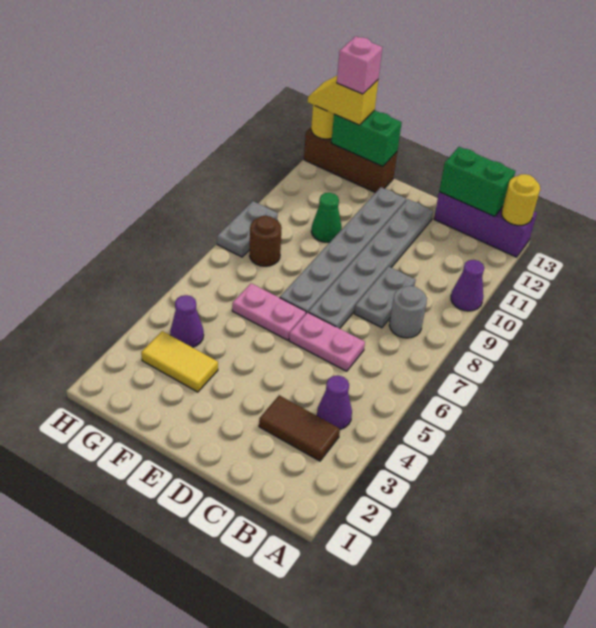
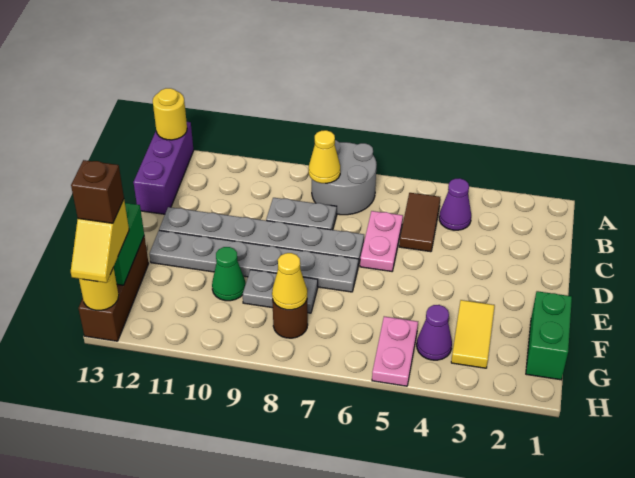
purple 1x1 cone [451,260,484,311] -> none
brown 1x2 tile [259,395,340,461] -> brown 1x2 tile moved to [399,193,440,252]
grey 1x1 round brick [389,286,427,338] -> grey 2x2 round brick [312,140,377,215]
none -> yellow 1x1 cone [309,130,340,183]
green 1x2 brick [439,147,515,217] -> green 1x2 brick moved to [526,291,572,380]
pink 1x2 plate [232,283,306,340] -> pink 1x2 plate moved to [372,316,418,386]
none -> yellow 1x1 cone [272,253,307,310]
pink 1x1 brick [337,36,382,94] -> brown 1x1 brick [71,160,124,223]
grey 1x2 plate [217,201,278,257] -> grey 1x2 plate moved to [243,270,318,313]

